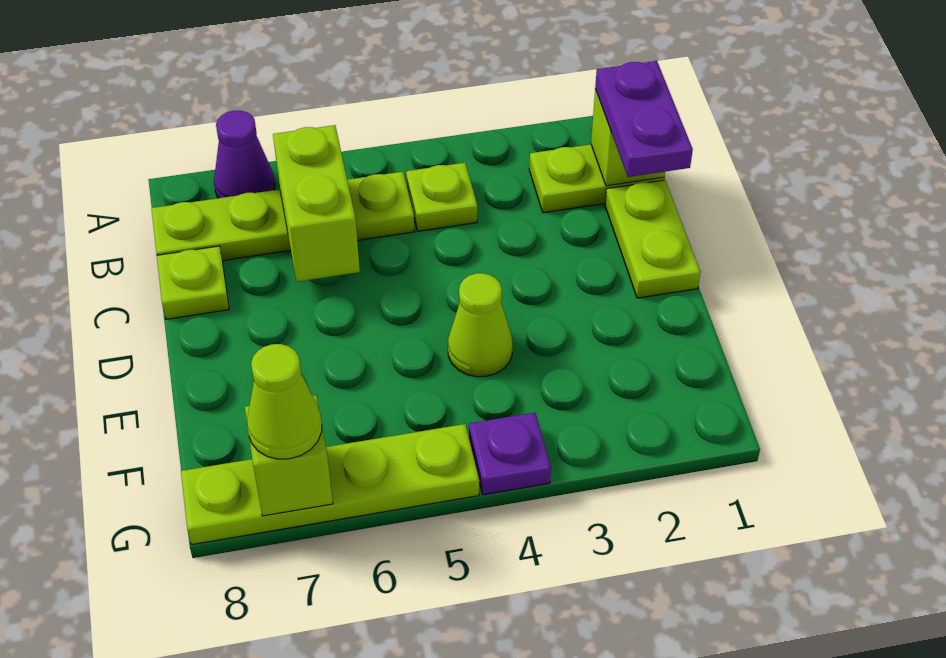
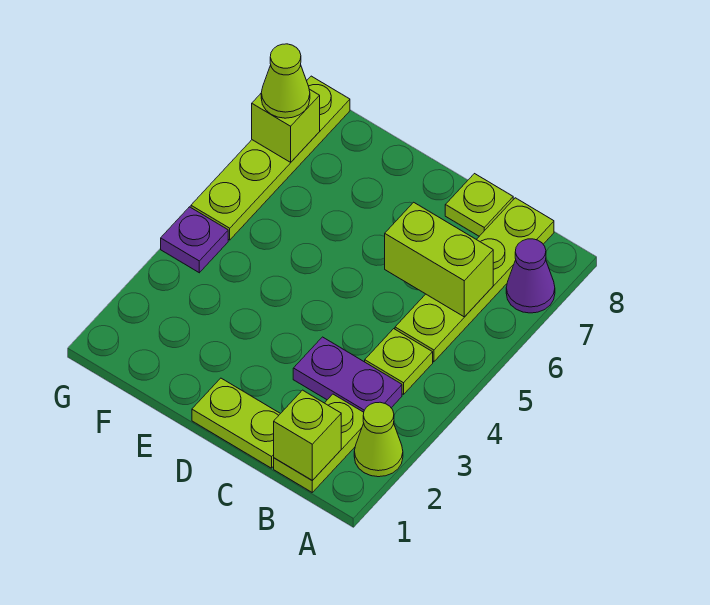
purple 1x2 plate [595,61,693,177] -> purple 1x2 plate moved to [293,337,402,412]
lime 1x1 cone [448,273,513,377] -> lime 1x1 cone moved to [354,402,403,477]

